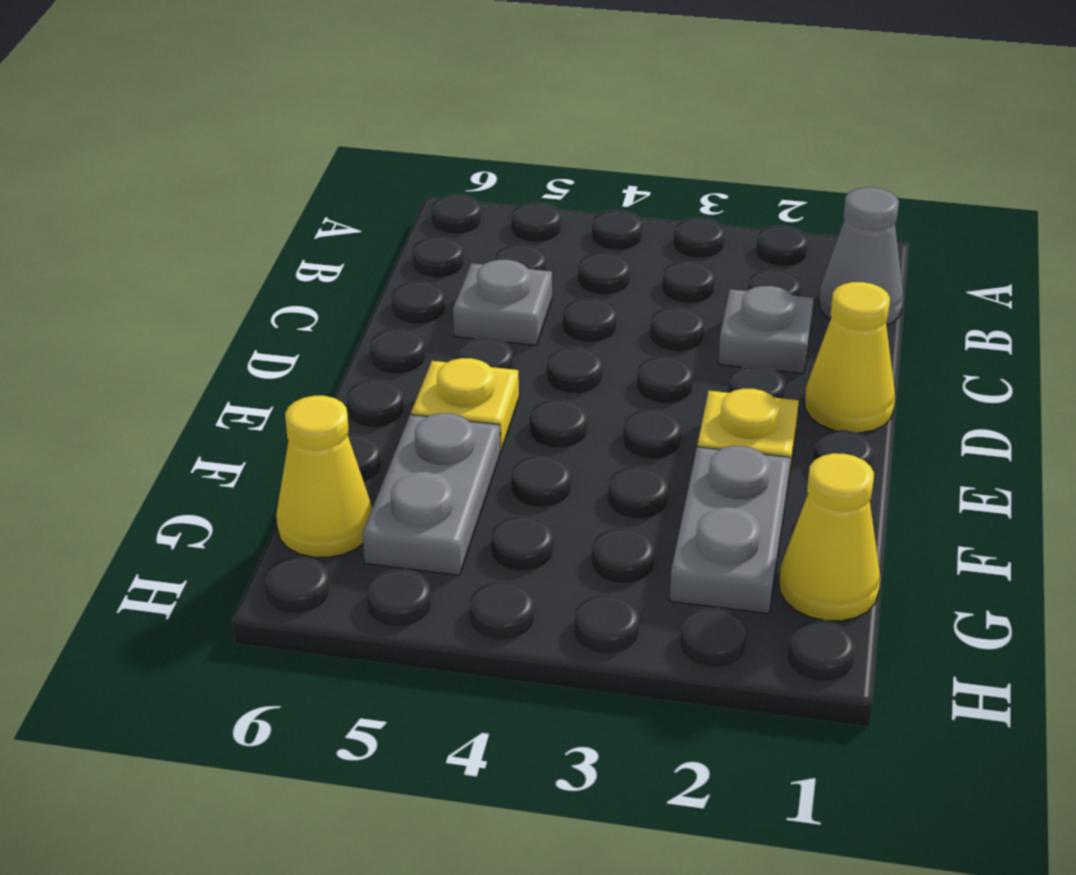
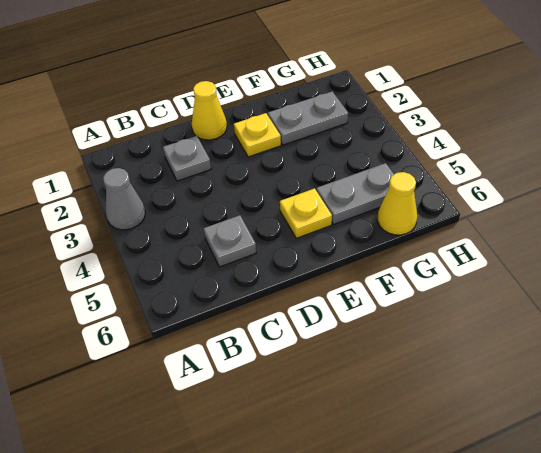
grey 1x1 cone [819,187,904,325] -> grey 1x1 cone moved to [103,168,145,230]
yellow 1x1 cone [779,453,881,621] -> none

